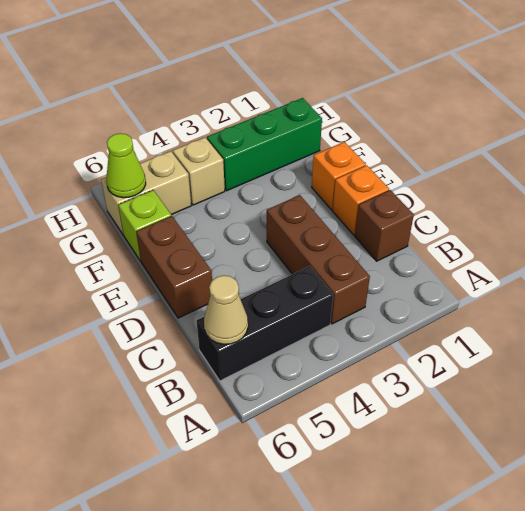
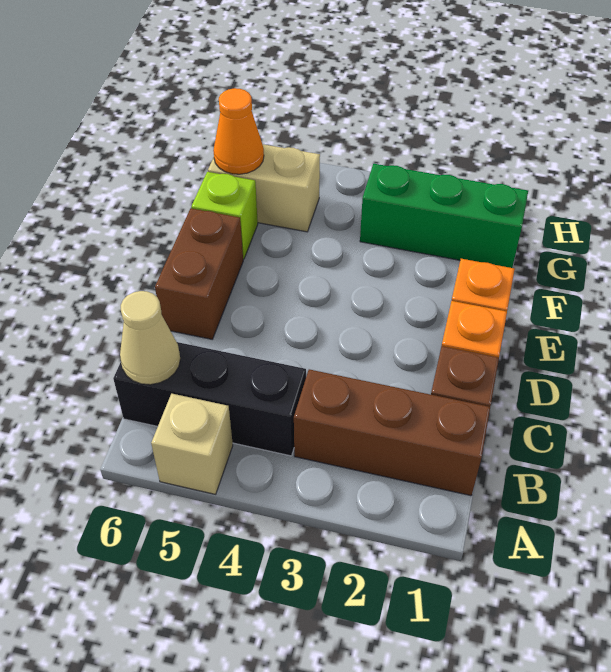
brown 1x3 brick [267,195,370,324] -> brown 1x3 brick turned to [294,369,490,496]
tan 1x1 brick [173,137,225,205] -> tan 1x1 brick moved to [151,394,233,494]
lime 1x1 cone [106,133,146,198] -> orange 1x1 cone [213,88,264,174]

